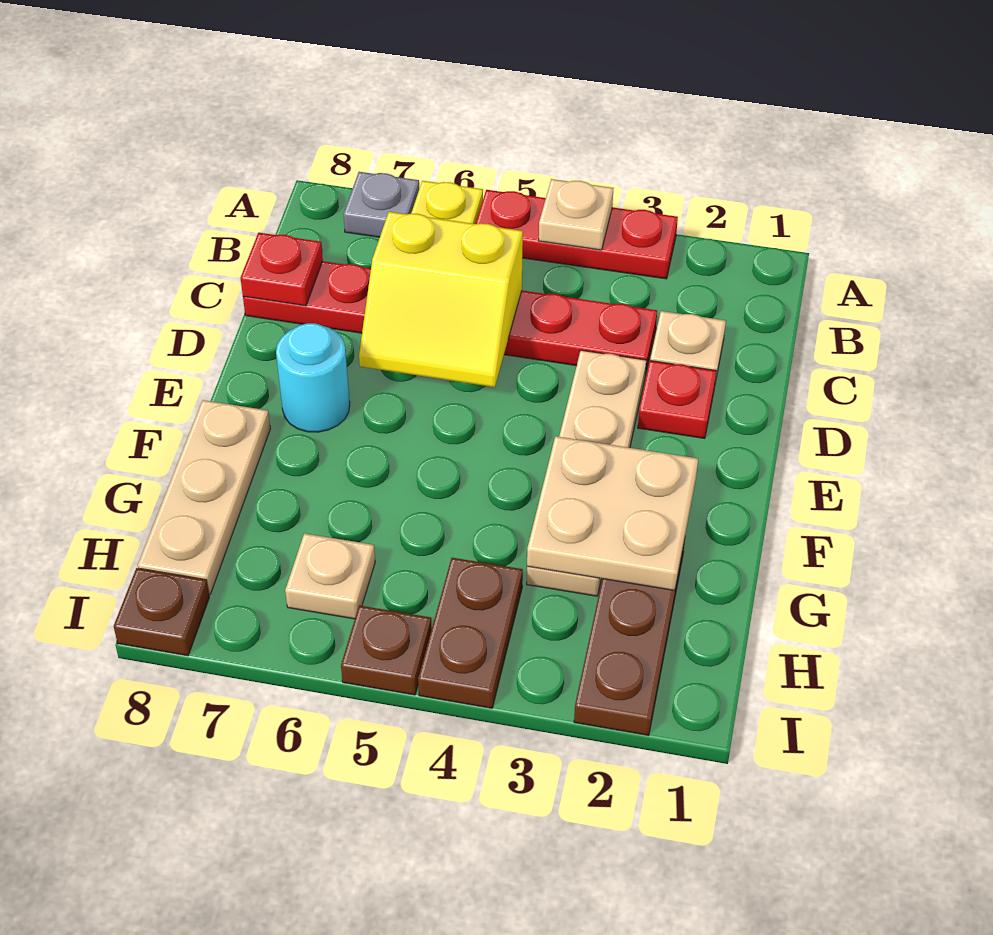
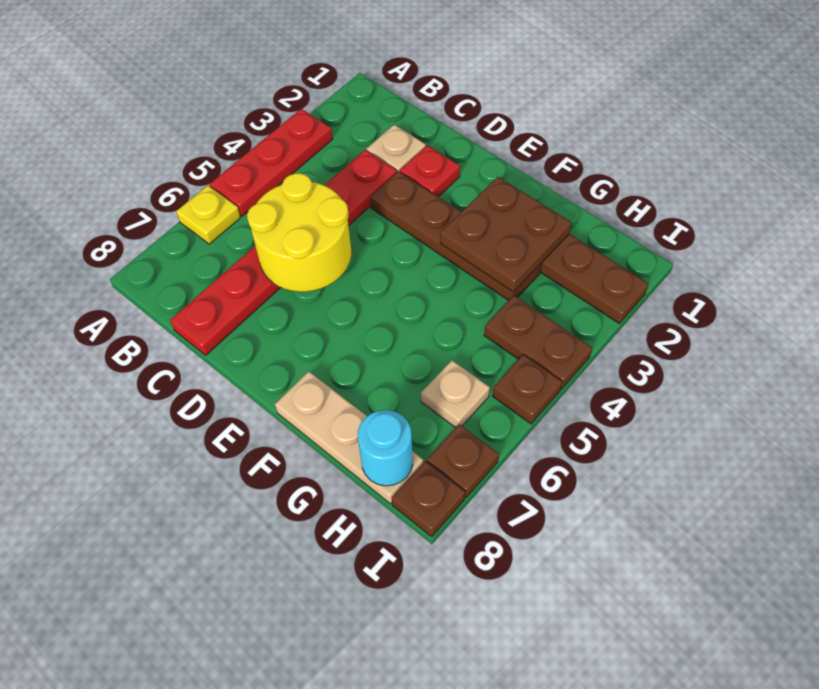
tan 1x1 plate [539,179,613,250] -> none
grey 1x1 plate [344,172,419,237] -> none
yellow 2x2 slope [359,212,523,387] -> yellow 2x2 round brick [247,173,351,292]
red 1x1 plate [241,233,323,306] -> none
tan 1x4 plate [527,350,647,596] -> brown 1x4 plate [370,171,541,301]
cyan 1x1 round brick [276,323,350,432] -> cyan 1x1 round brick moved to [358,410,413,486]
tan 2x2 plate [527,436,698,591] -> brown 2x2 plate [440,177,572,292]
none -> brown 1x1 plate [427,424,499,498]

